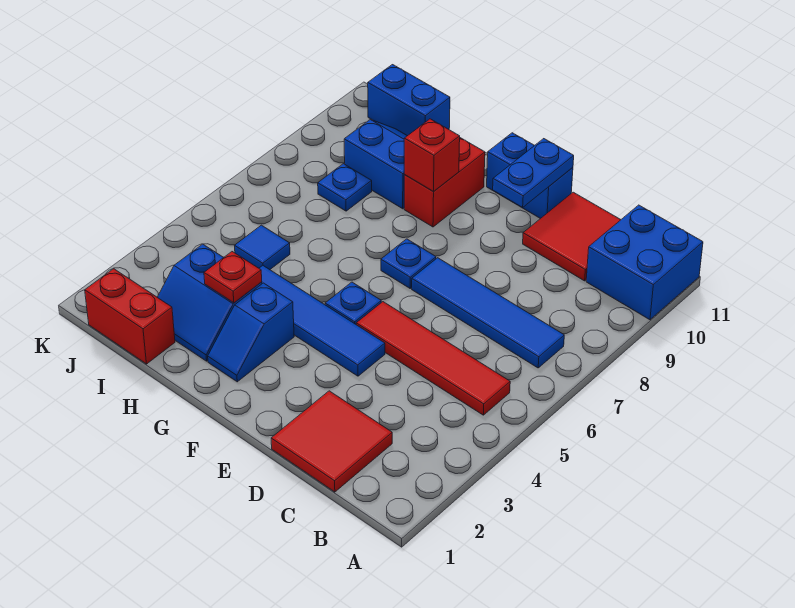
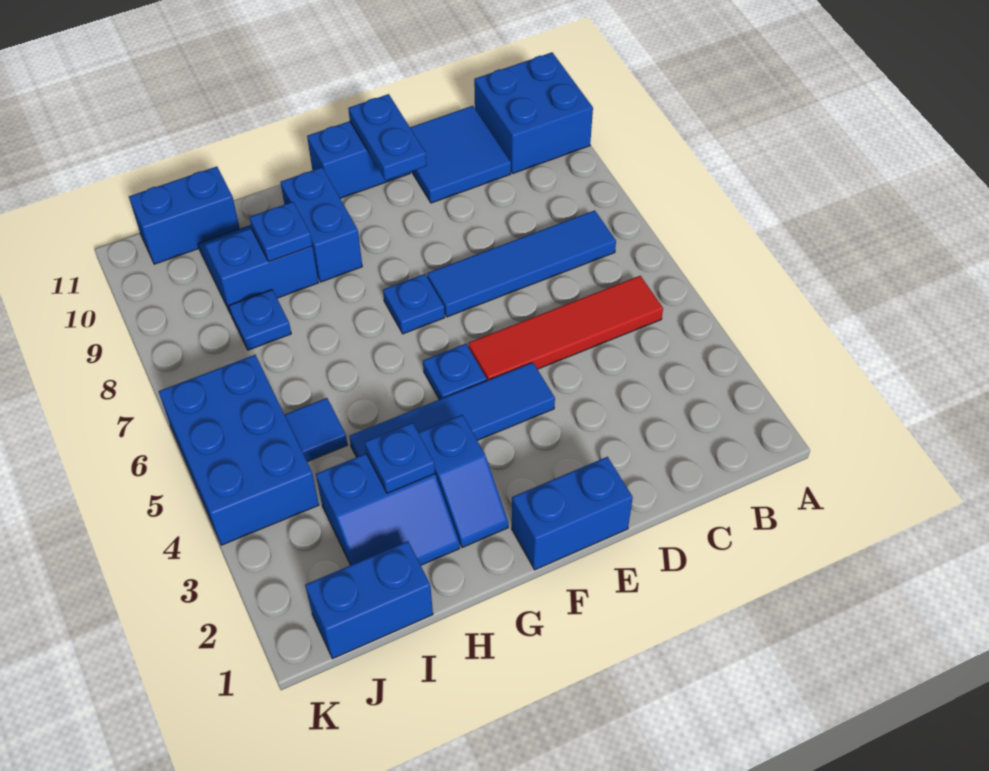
red 2x2 tile [271,391,392,492] -> none
red 2x2 tile [523,192,621,281] -> blue 2x2 tile [410,106,511,203]
none -> blue 1x2 brick [512,457,633,570]
red 1x2 brick [404,138,485,227] -> blue 1x2 brick [281,167,362,282]
red 1x1 brick [404,119,460,192] -> none
red 1x1 plate [204,252,262,303] -> blue 1x1 plate [365,423,435,493]
none -> blue 1x1 plate [250,202,312,262]
red 1x2 brick [85,269,175,364] -> blue 1x2 brick [305,541,433,659]
none -> blue 2x3 brick [159,355,319,545]

